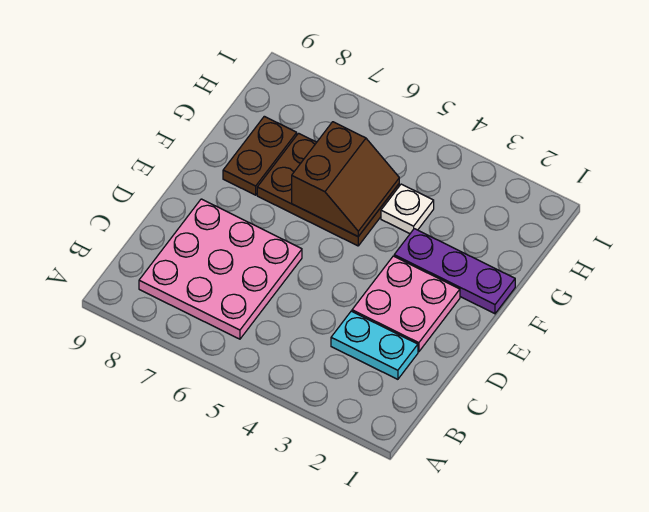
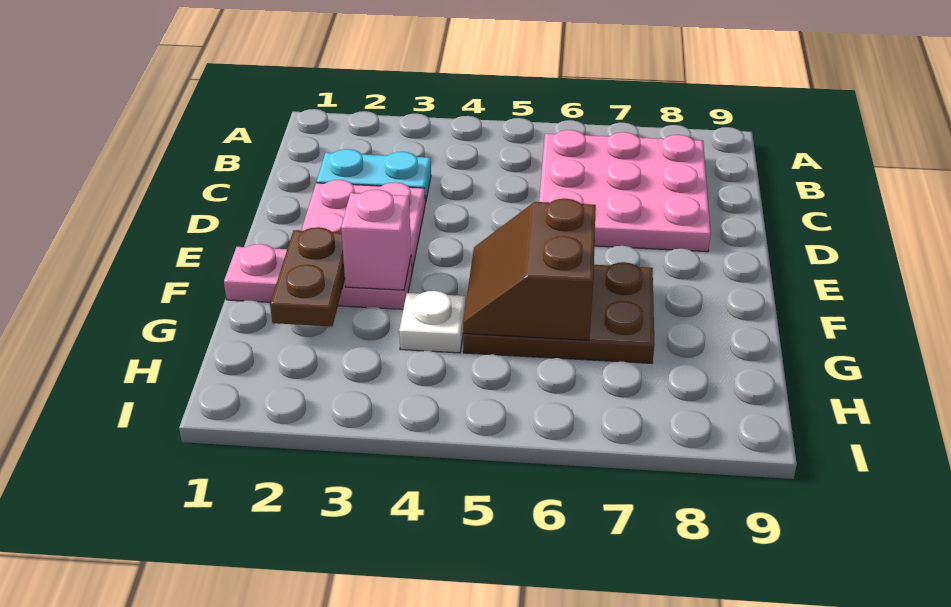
purple 1x3 plate [394,229,515,314] -> pink 1x3 plate [224,244,412,309]
none -> pink 1x1 brick [341,190,411,290]
brown 1x2 plate [223,116,297,195] -> brown 1x2 plate moved to [270,227,345,326]

